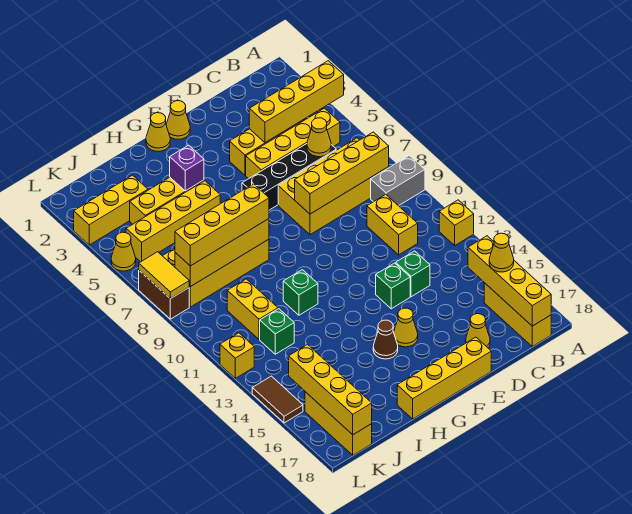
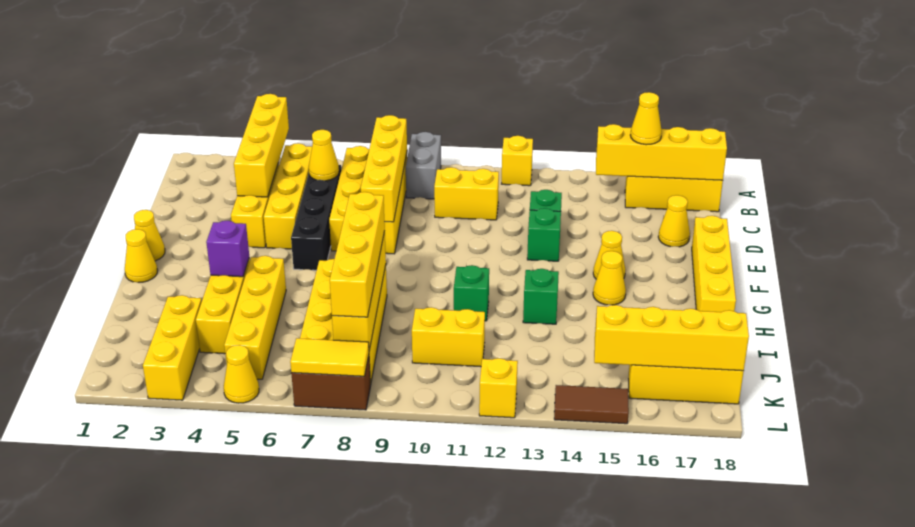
brown 1x1 cone [373,320,398,359] -> yellow 1x1 cone [593,251,626,305]
green 1x1 brick [260,309,294,354] -> green 1x1 brick moved to [523,269,559,324]

